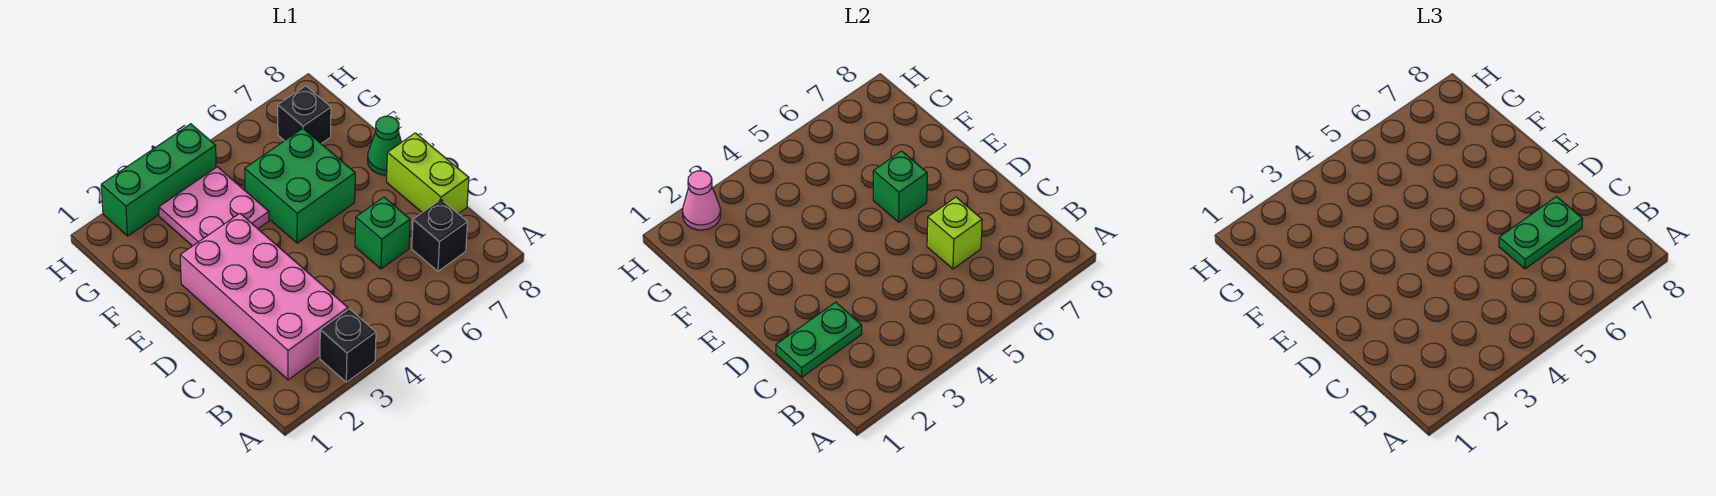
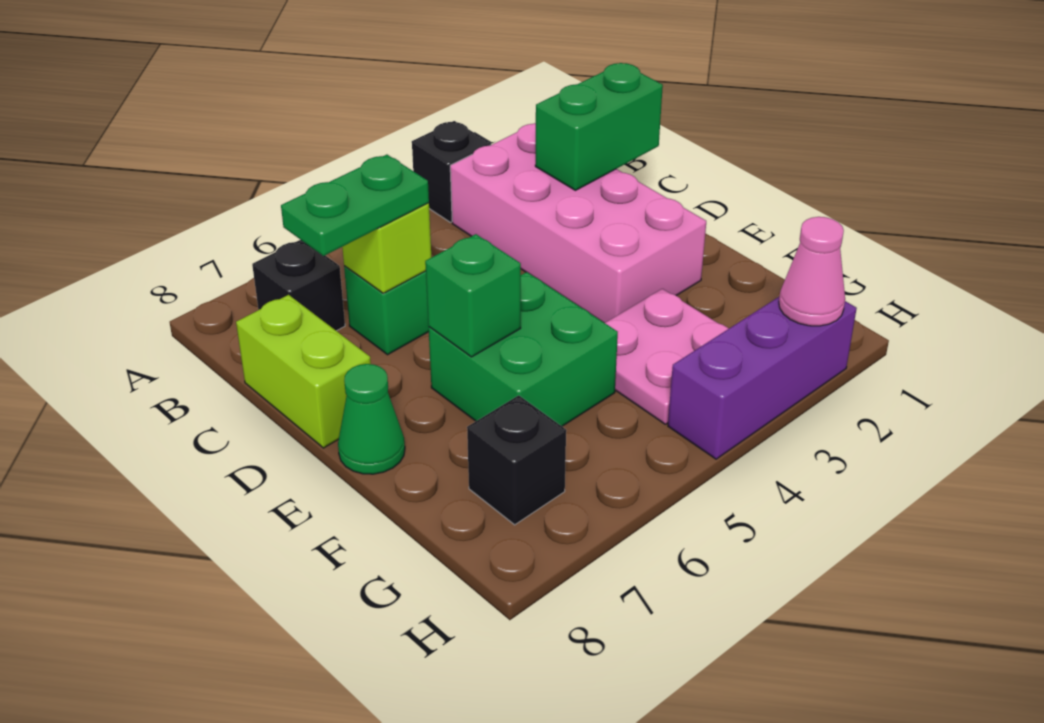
green 1x2 plate [776,302,862,377] -> green 1x2 brick [535,63,663,190]
green 1x3 brick [101,124,216,236] -> purple 1x3 brick [668,296,857,459]

